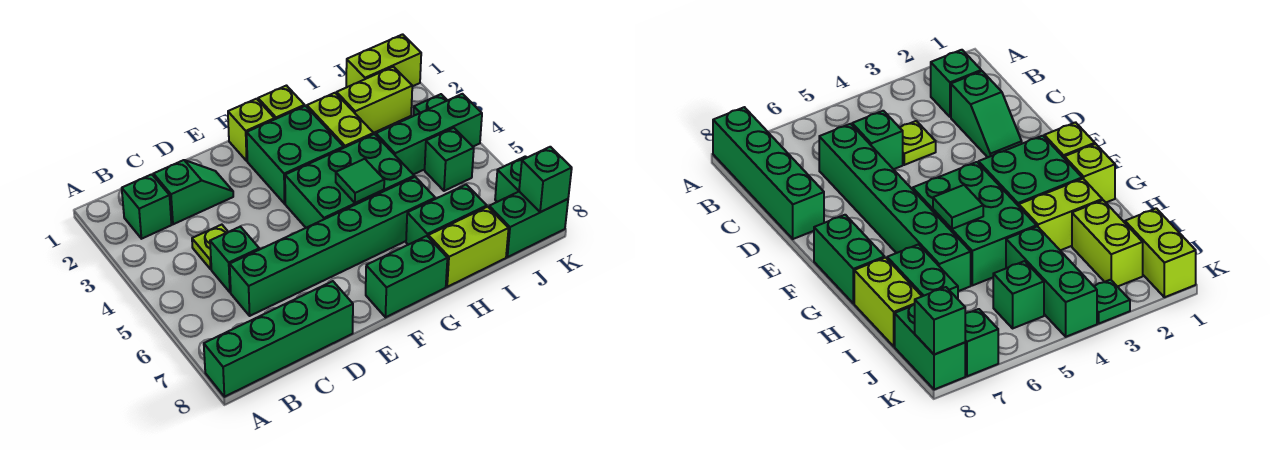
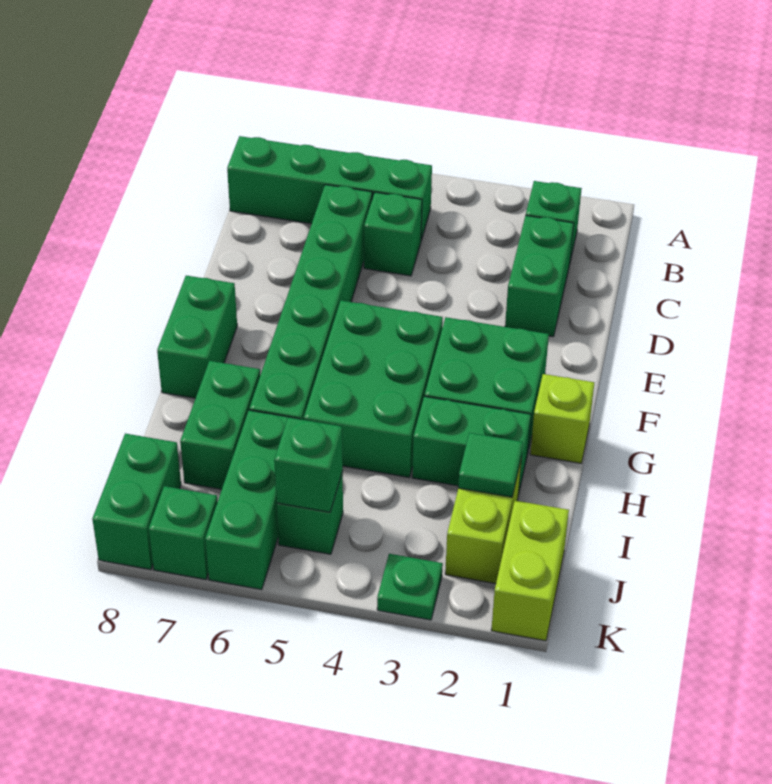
green 1x4 brick [204,281,353,397] -> green 1x4 brick turned to [227,136,432,240]
green 1x2 slope [153,160,233,224] -> green 1x2 brick [505,215,574,337]
lime 1x1 plate [192,225,228,269] -> none
lime 1x1 brick [228,99,275,161] -> none
green 1x1 tile [336,159,384,203] -> green 1x1 tile moved to [458,433,523,497]
lime 1x2 brick [307,93,374,148] -> green 1x2 brick [412,396,531,494]
lime 1x2 brick [428,207,509,287] -> none
green 1x3 brick [376,94,482,175] -> green 1x3 brick moved to [205,410,298,590]
green 1x1 brick [519,147,572,212] -> green 1x1 brick moved to [274,417,343,512]

